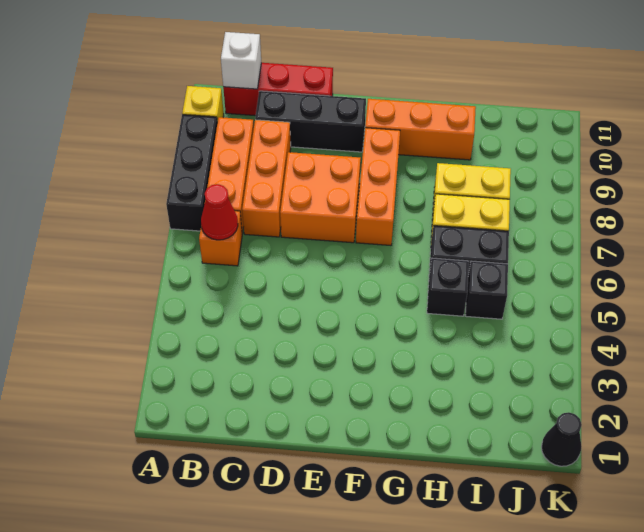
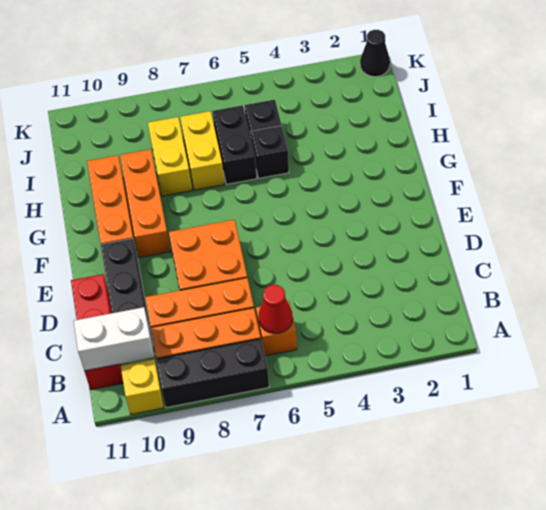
white 1x1 brick [221,32,261,89] -> white 1x2 brick [74,307,154,371]
orange 1x3 brick [356,128,400,245] -> orange 1x3 brick turned to [120,149,171,258]

